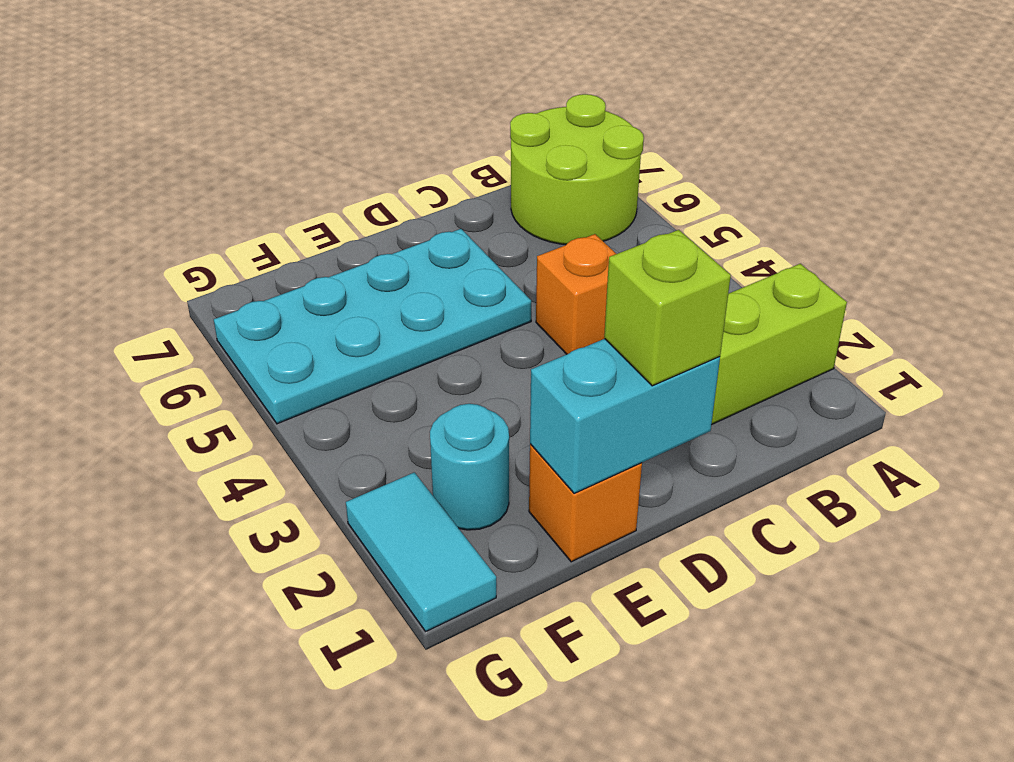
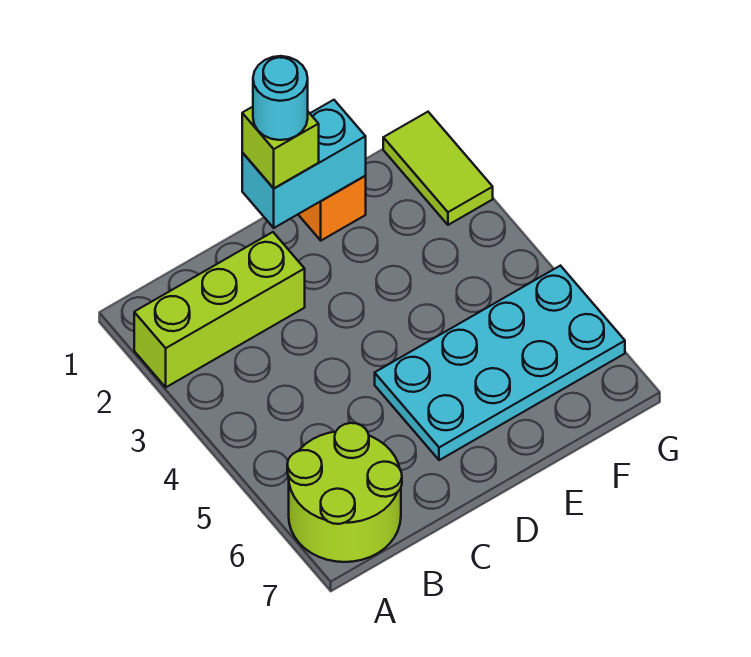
orange 1x1 brick [536,234,616,354] -> none
cyan 1x1 round brick [430,404,509,530] -> cyan 1x1 round brick moved to [253,56,308,140]
cyan 1x2 tile [346,472,496,631] -> lime 1x2 tile [383,112,493,225]

